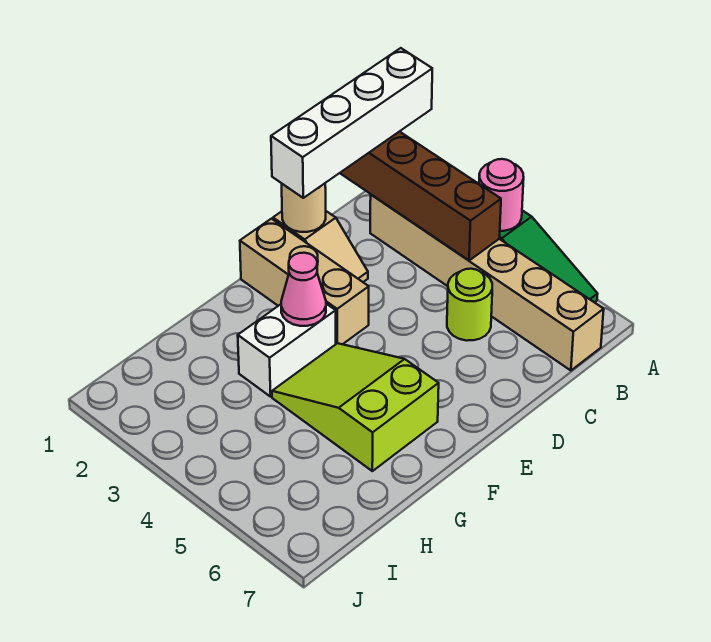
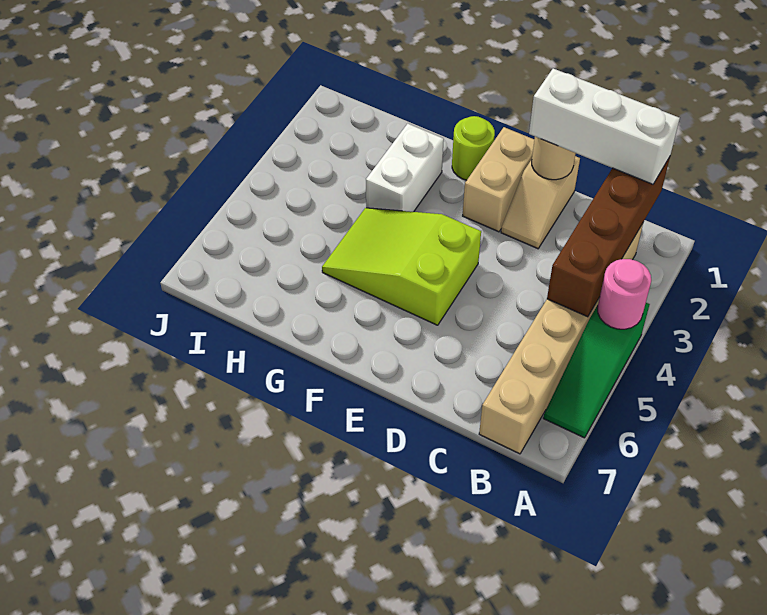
white 1x4 brick [271,48,432,198] -> white 1x3 brick [529,68,680,184]
lime 1x1 round brick [447,269,492,341] -> lime 1x1 round brick moved to [452,116,495,180]
tan 1x3 brick [240,219,369,344] -> tan 1x2 brick [463,127,534,232]
white 1x2 brick [238,304,336,397] -> white 1x2 brick turned to [366,123,444,212]
pink 1x1 cone [281,253,326,326] -> none
lime 2x3 slope [272,343,439,471] -> lime 2x3 slope turned to [322,208,481,325]

